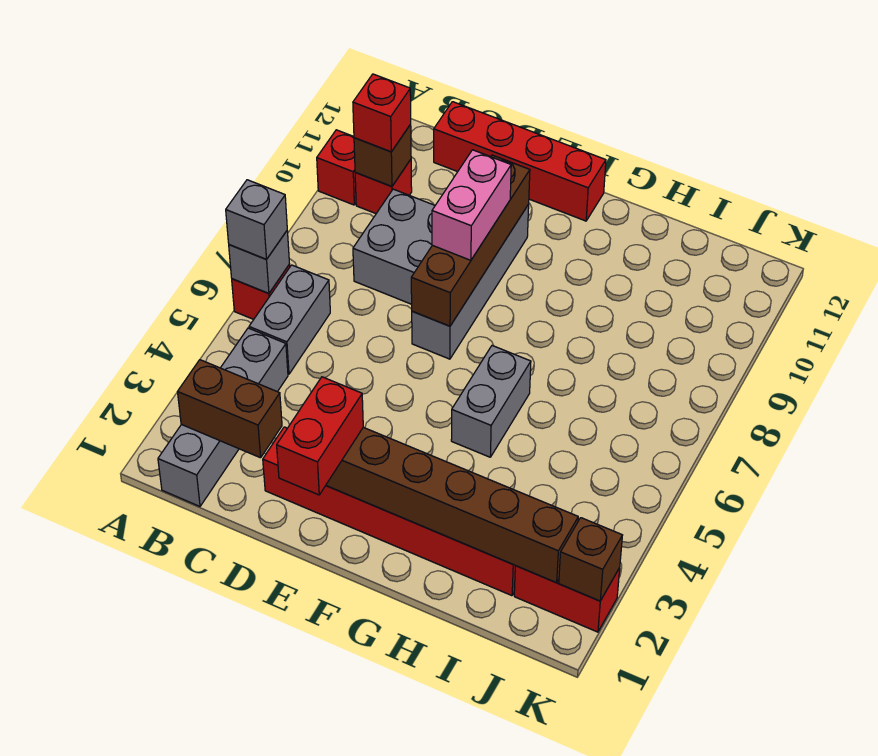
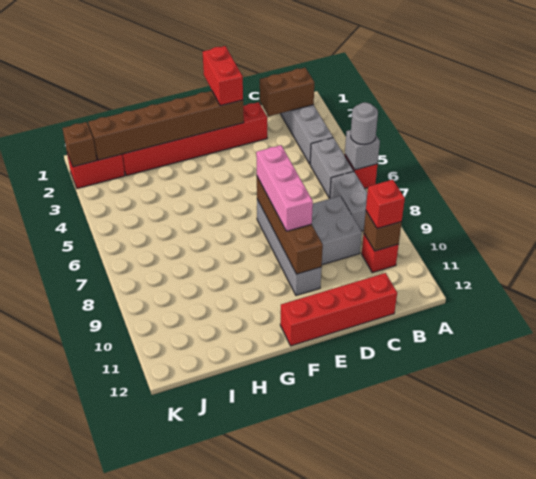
grey 1x1 brick [226,180,287,259] -> grey 1x1 round brick [351,103,378,145]
red 1x1 brick [317,130,356,205] -> none
pink 1x2 brick [432,150,511,260] -> pink 1x3 brick [256,145,313,231]
grey 1x2 brick [451,346,531,457] -> grey 1x2 brick moved to [330,172,367,231]

